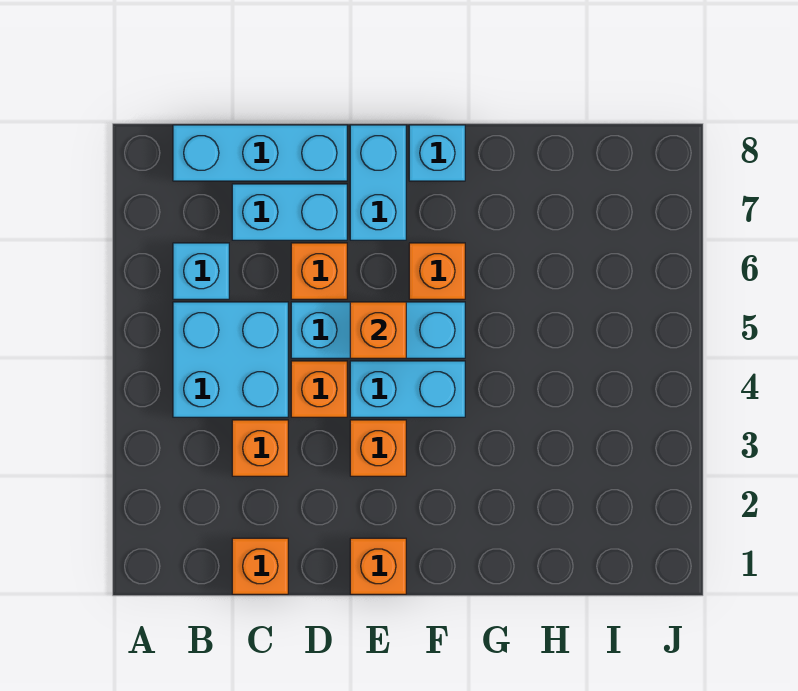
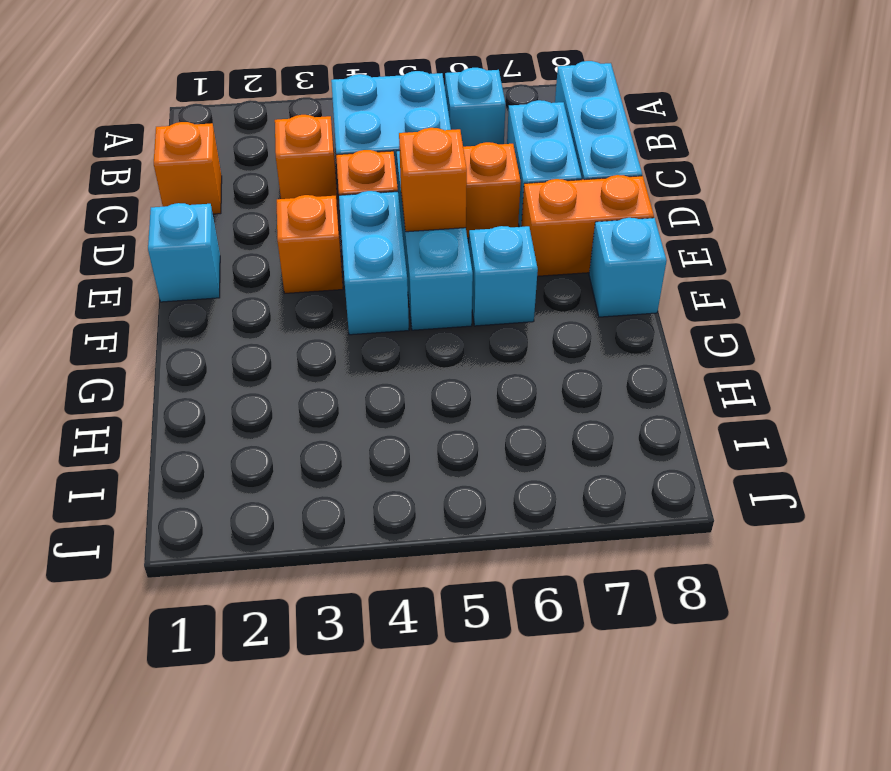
orange 1x1 brick [350,538,406,594] -> cyan 1x1 brick [148,203,220,302]
cyan 1x2 brick [350,125,406,240] -> orange 1x2 brick [521,175,654,276]
orange 1x1 brick [409,243,465,299] -> cyan 1x1 brick [469,226,538,326]

